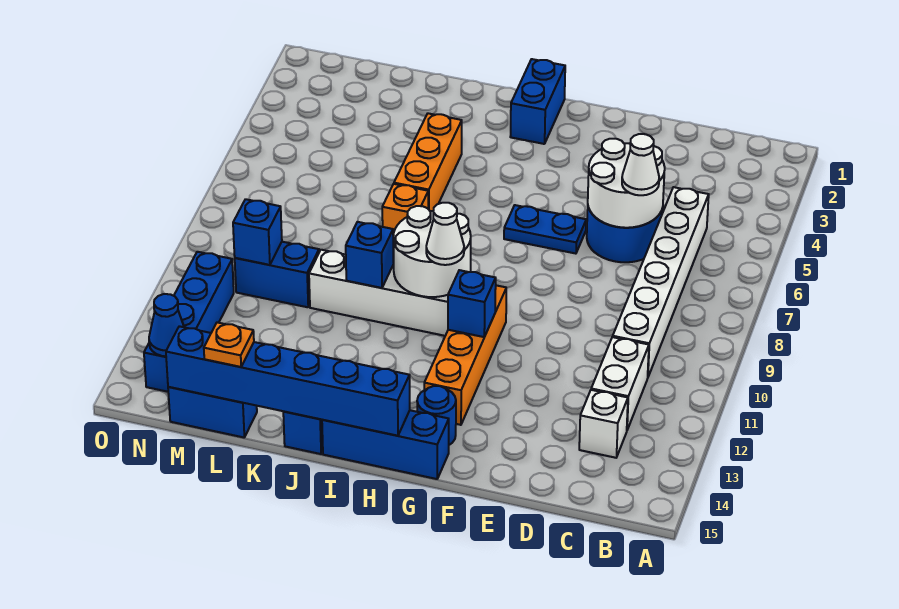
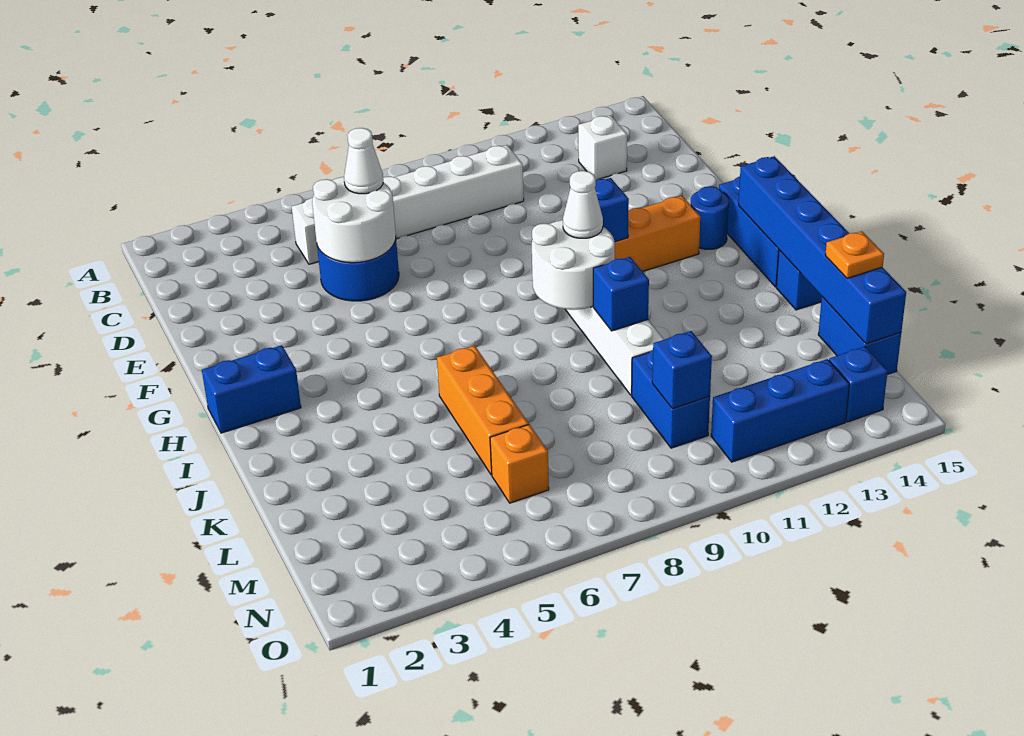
white 1x2 brick [591,337,649,430] -> none
blue 1x2 plate [504,205,586,254] -> none
orange 1x3 brick [394,113,462,211] -> orange 1x3 brick turned to [437,346,529,475]
orange 1x1 brick [382,184,428,235] -> orange 1x1 brick moved to [490,424,549,503]
blue 1x1 cone [149,294,184,356] -> none

